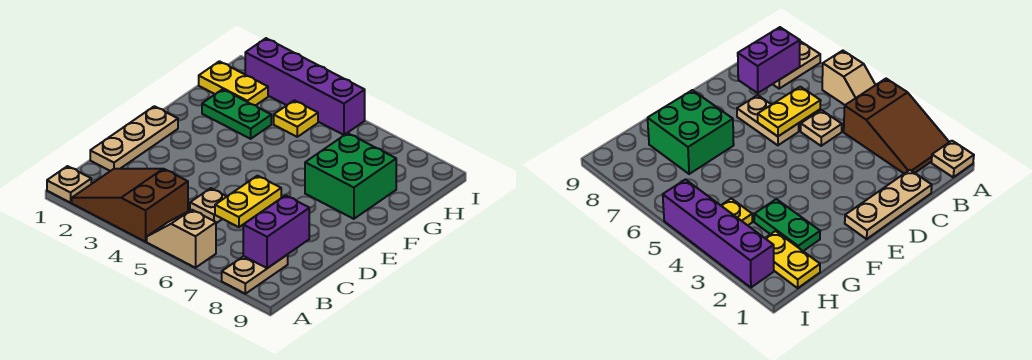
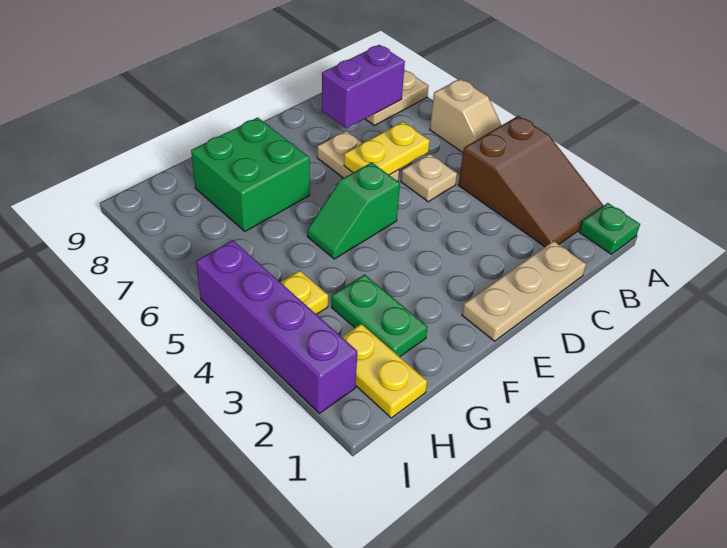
tan 1x1 plate [47,166,91,203] -> green 1x1 plate [579,203,640,254]
none -> green 1x2 slope [307,162,400,259]

